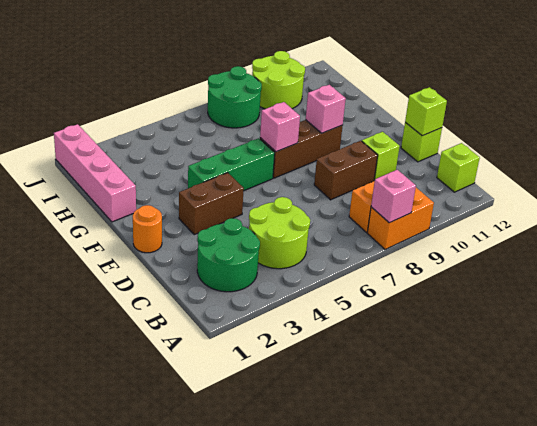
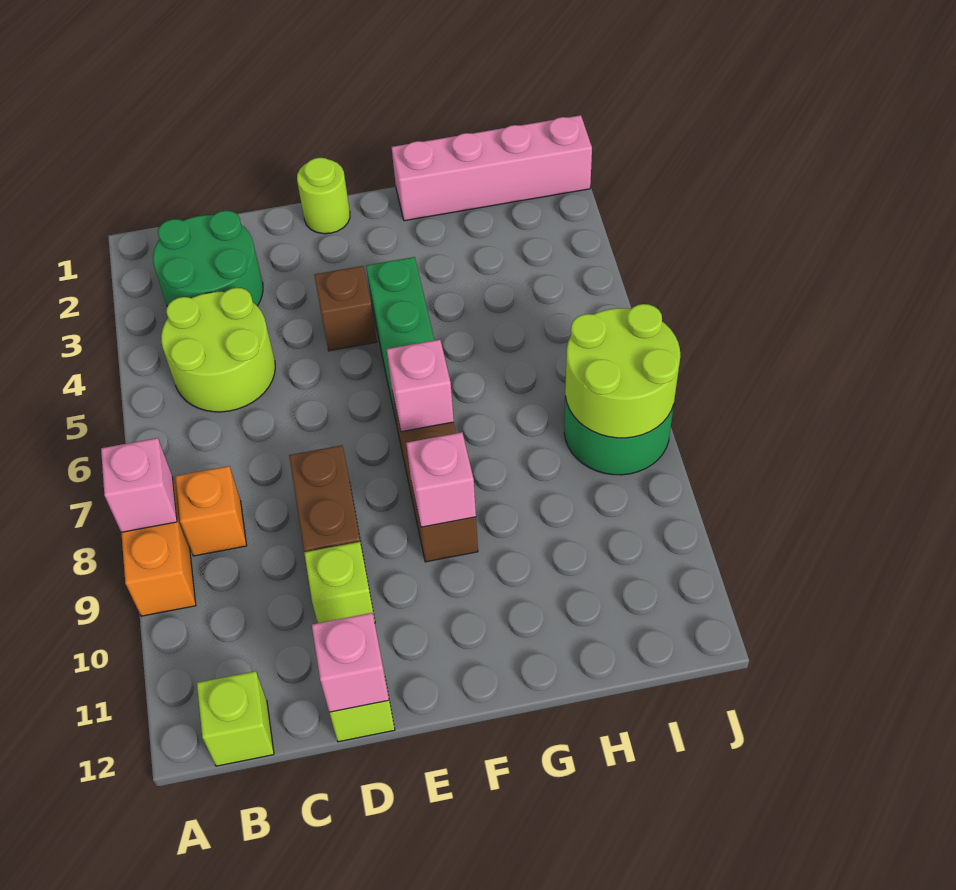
lime 1x1 brick [405,87,447,136] -> pink 1x1 brick [312,613,389,712]
orange 1x1 round brick [133,205,162,253] -> lime 1x1 round brick [297,158,350,234]
brown 1x2 brick [179,173,244,235] -> brown 1x1 brick [314,266,377,351]
lime 2x2 round brick [252,51,305,109] -> lime 2x2 round brick moved to [565,304,680,438]

